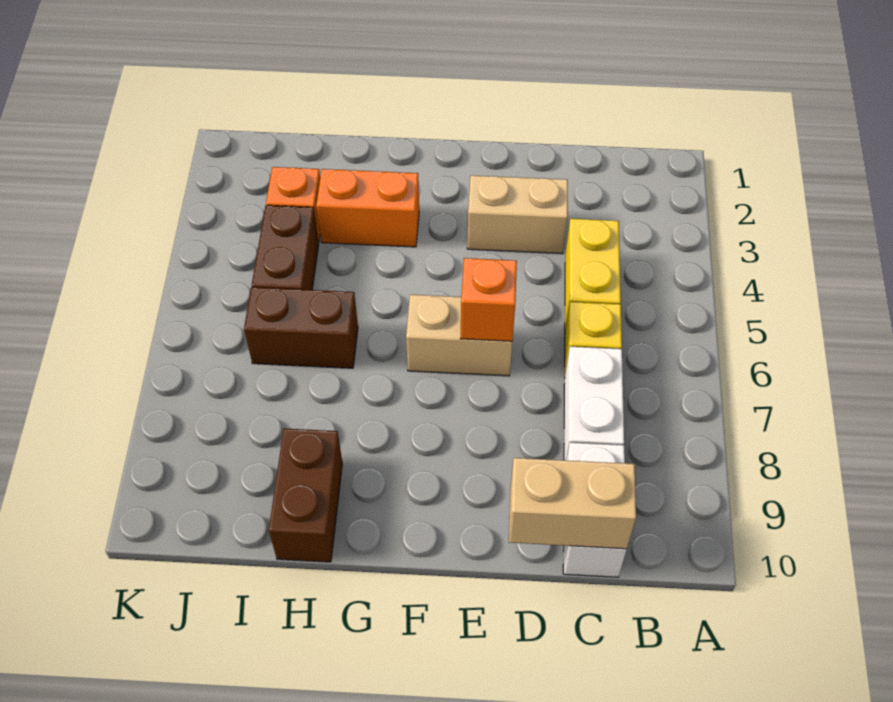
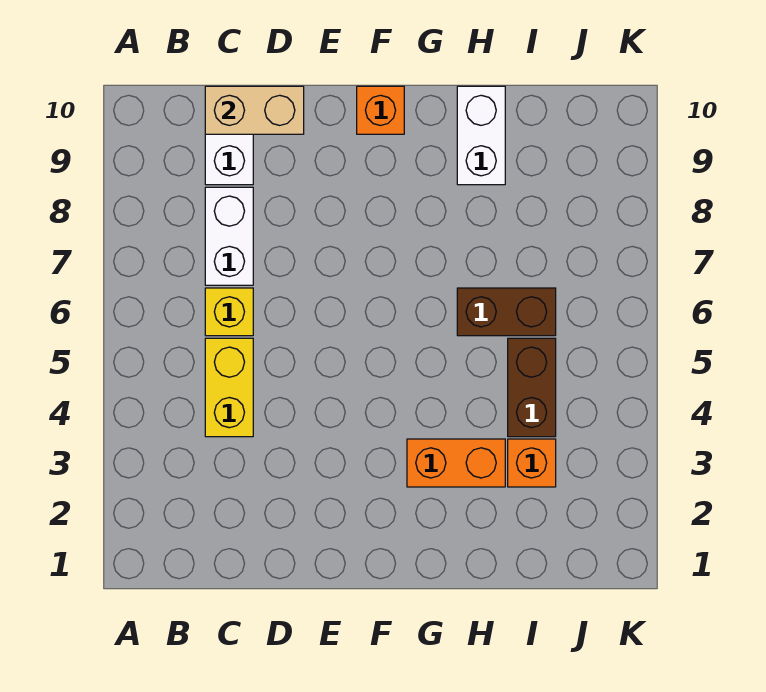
tan 1x2 brick [467,175,568,254] -> none
tan 1x2 brick [406,295,512,376] -> none
orange 1x1 brick [461,258,517,341] -> orange 1x1 brick moved to [357,86,404,134]
brown 1x2 brick [269,428,342,562] -> white 1x2 brick [457,86,505,185]

